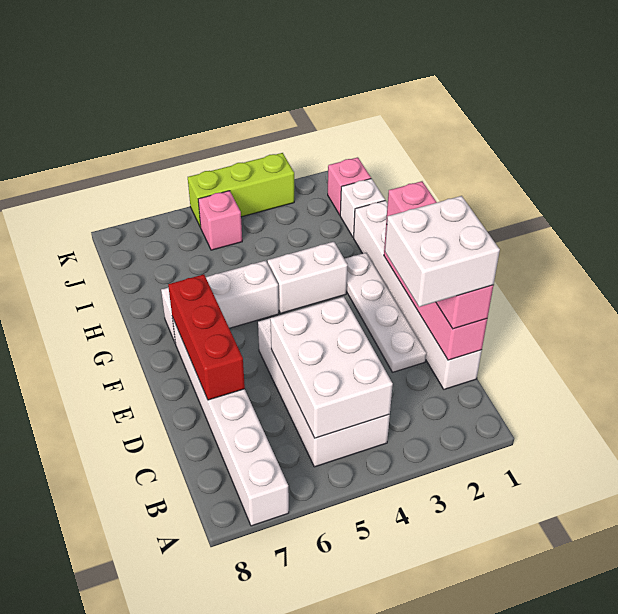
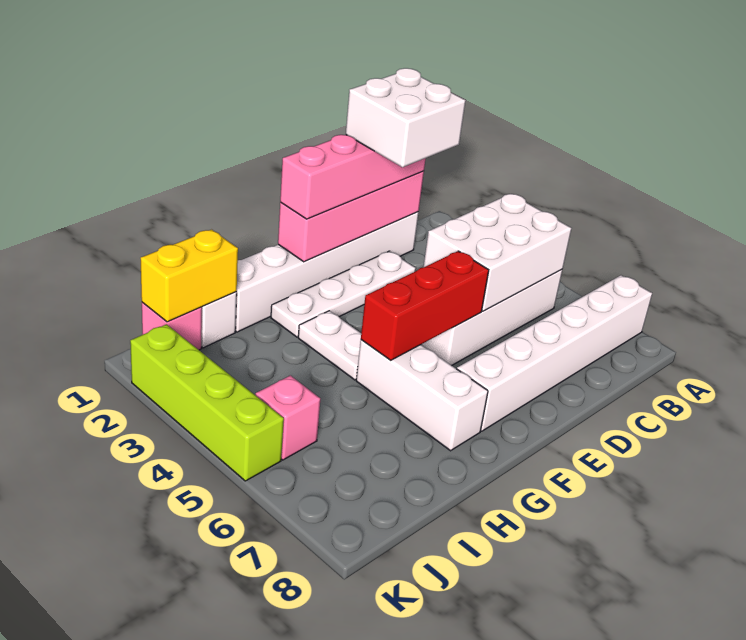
red 1x3 brick [168,274,245,400] -> red 1x3 brick moved to [361,251,489,360]
white 1x2 brick [268,242,348,313] -> white 1x2 plate [298,311,361,380]
none -> yellow 1x2 brick [141,230,238,322]
lime 1x3 brick [188,153,294,227] -> lime 1x4 brick [130,324,284,481]

